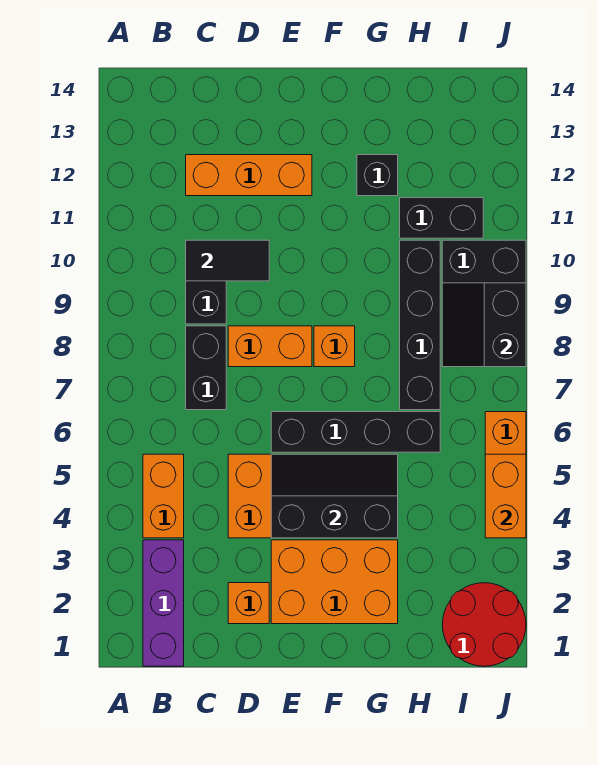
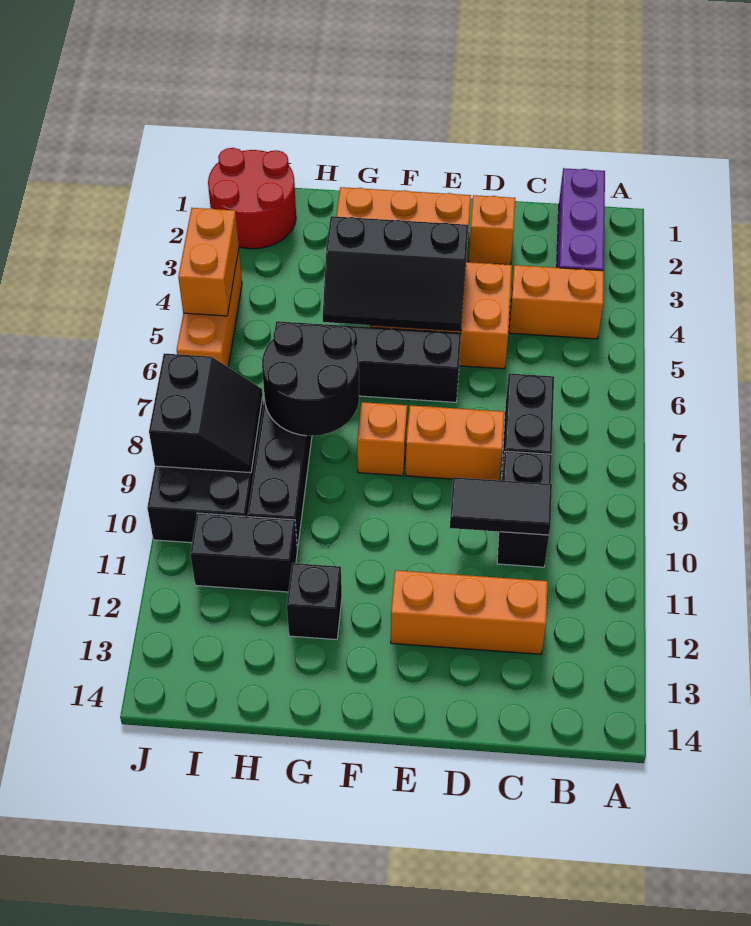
orange 1x2 brick [143,454,184,538] -> orange 1x2 brick turned to [509,265,604,339]
none -> black 2x2 round brick [262,323,359,436]

